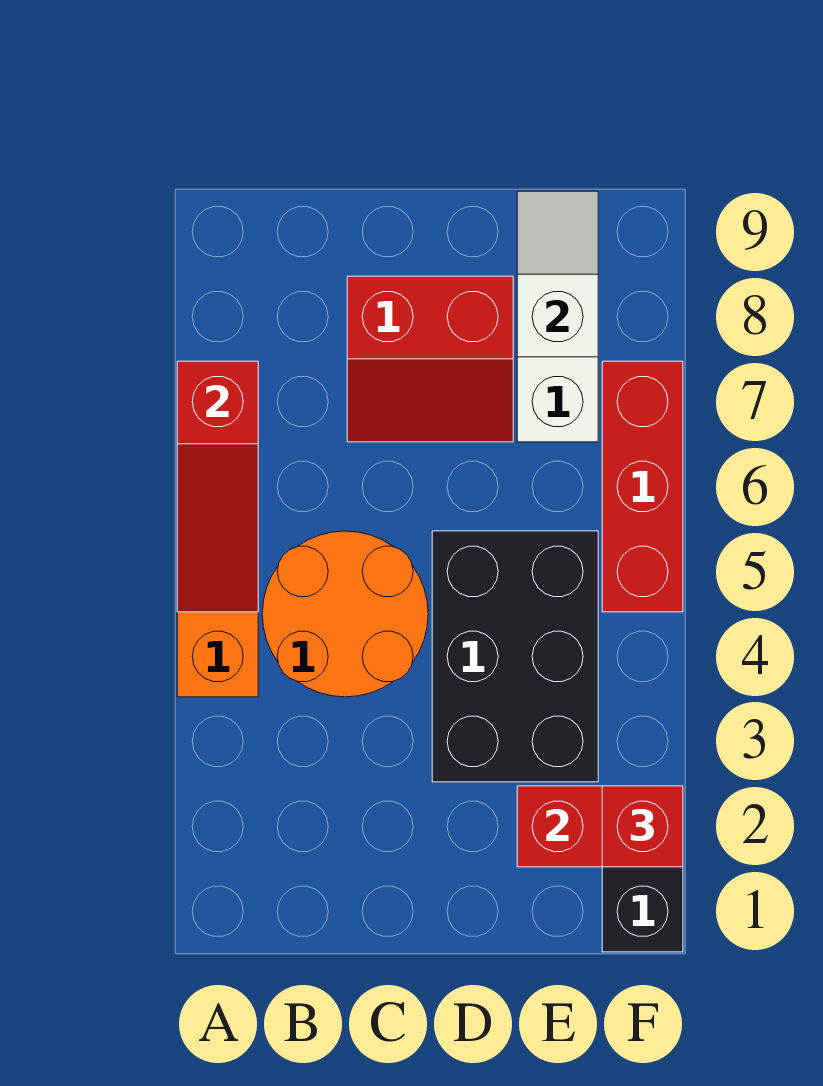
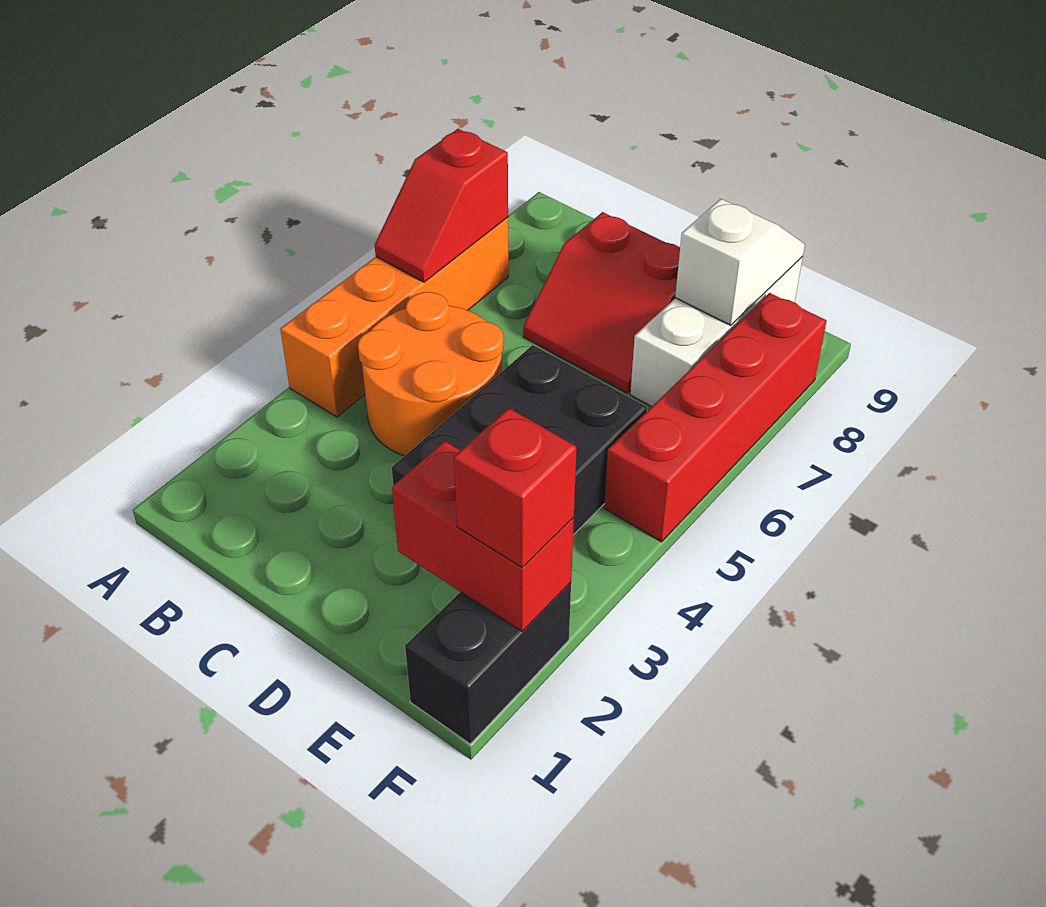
red 1x3 slope [177,361,258,612] -> red 1x2 slope [375,129,508,282]
red 1x3 brick [602,361,683,612] -> red 1x4 brick [604,293,827,542]

